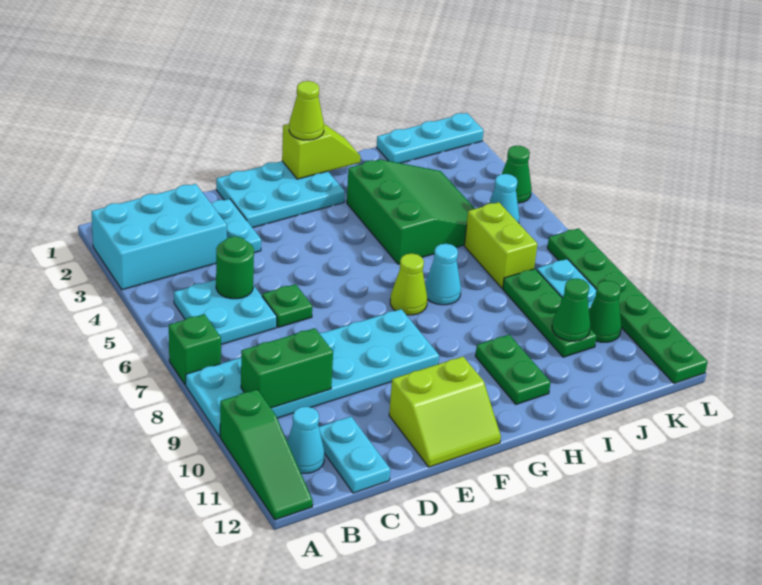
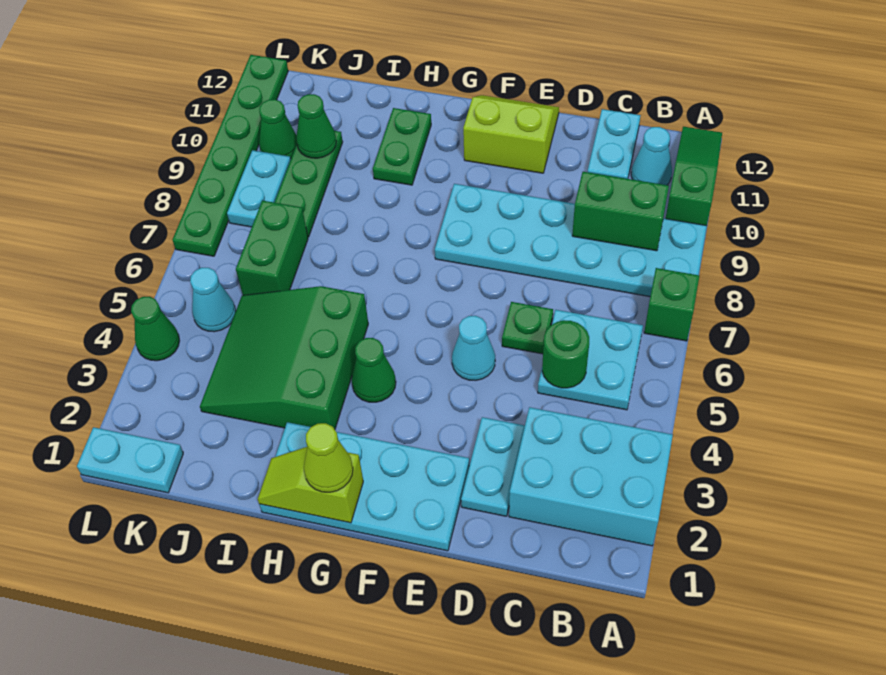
cyan 2x3 plate [216,161,345,228] -> cyan 2x4 plate [259,422,469,551]
none -> green 1x1 cone [352,338,396,402]
lime 1x1 cone [390,254,427,315] -> none
cyan 1x1 cone [425,244,461,305] -> cyan 1x1 cone moved to [452,316,495,380]
cyan 1x3 plate [377,113,484,163] -> cyan 1x2 plate [77,427,183,493]
lime 1x2 brick [464,202,537,288] -> green 1x2 brick [236,201,308,295]

